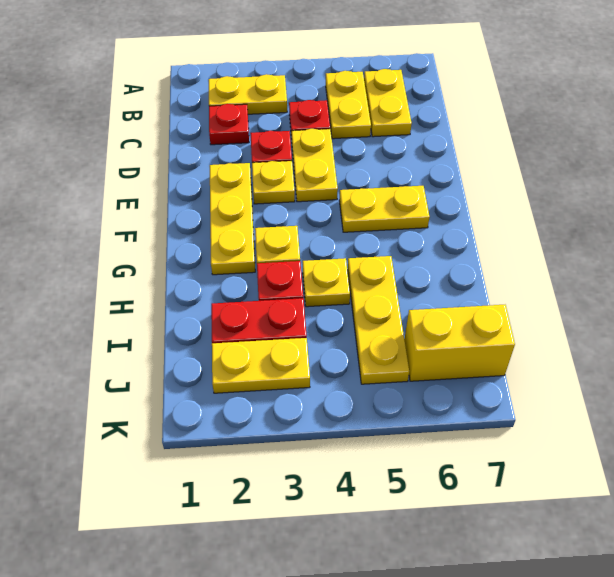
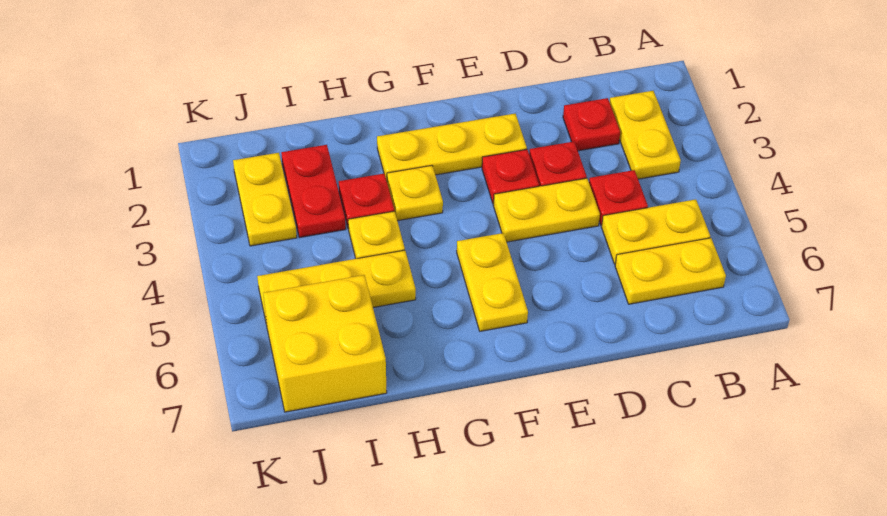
yellow 1x1 plate [252,161,295,204] -> red 1x1 plate [482,149,539,204]
yellow 1x2 brick [404,305,515,381] -> yellow 2x2 brick [263,275,387,412]

